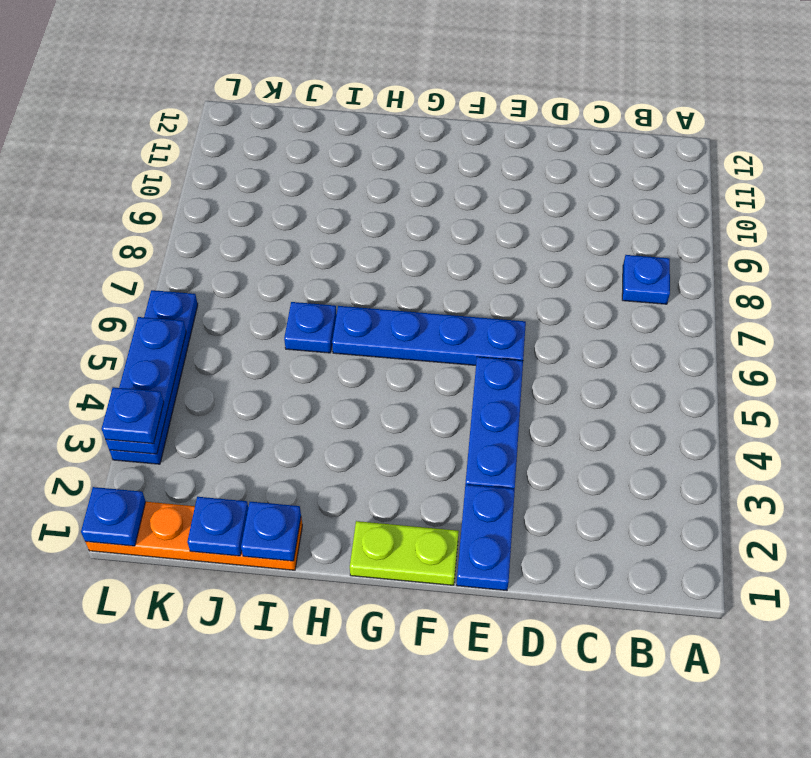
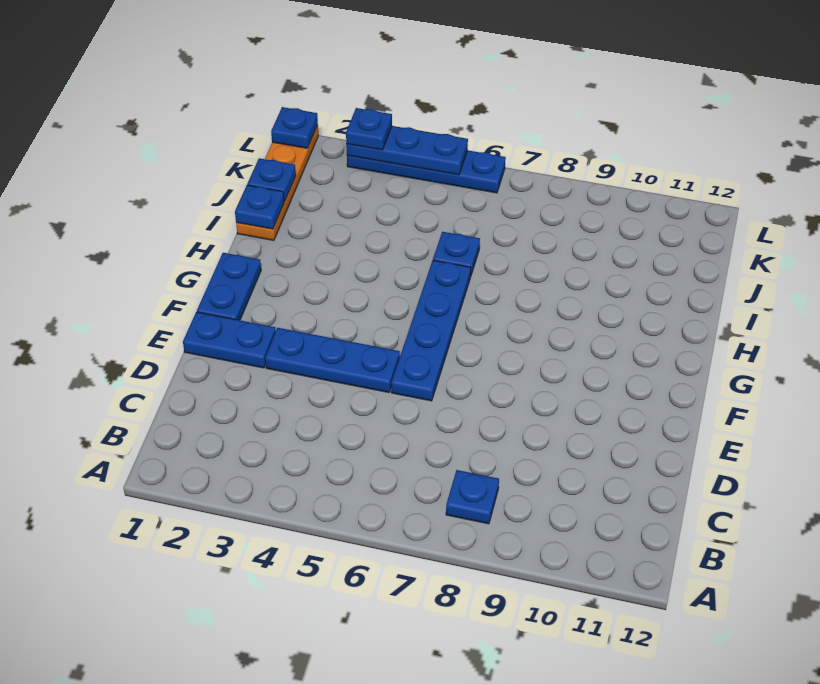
lime 1x2 plate [350,521,459,585] -> blue 1x2 plate [197,253,261,320]

